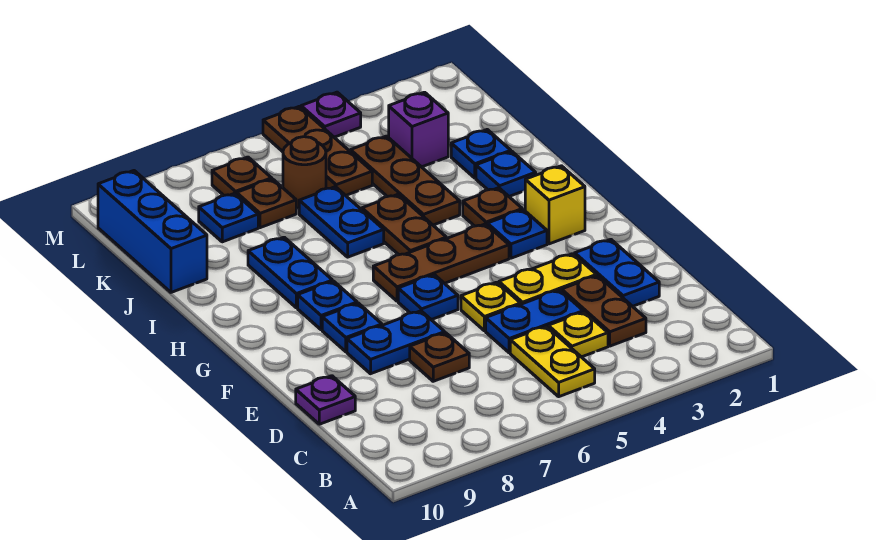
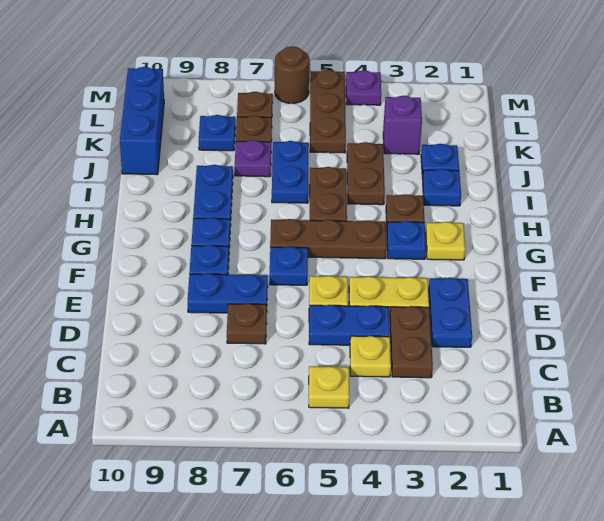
yellow 1x2 plate [510,326,595,397] -> yellow 1x1 plate [309,366,350,408]
purple 1x1 plate [296,376,355,424] -> purple 1x1 plate moved to [235,140,271,177]
yellow 1x1 brick [525,166,585,244] -> yellow 1x1 plate [426,222,465,260]
brown 1x3 plate [351,136,460,225] -> brown 1x2 plate [347,142,385,205]
brown 1x1 round brick [283,137,326,208] -> brown 1x1 round brick moved to [275,46,310,103]

